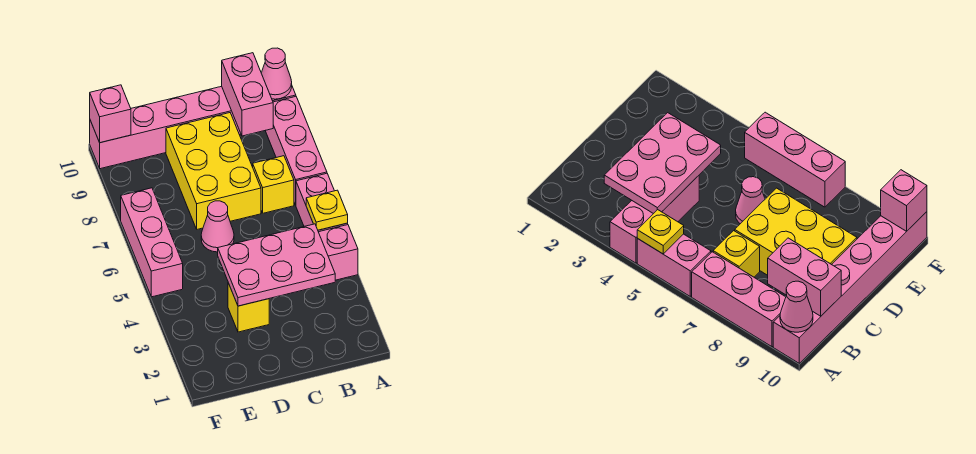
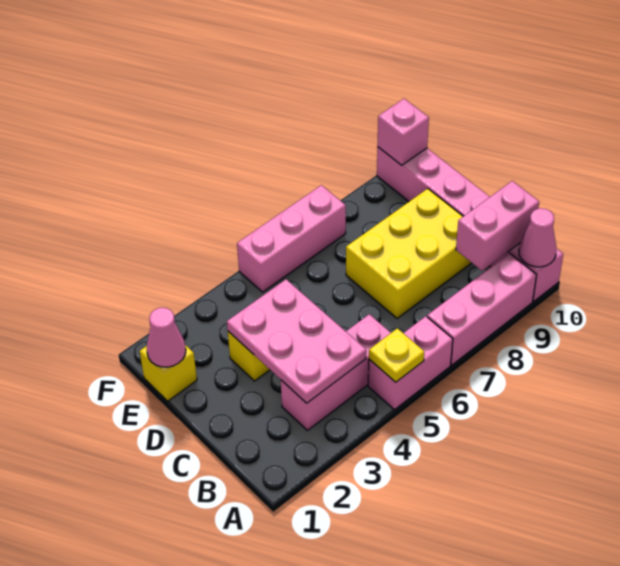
pink 1x3 brick [319,225,358,280] -> pink 1x3 brick turned to [281,314,391,430]
yellow 1x1 brick [253,156,294,213] -> yellow 1x1 brick moved to [140,345,197,401]
pink 1x1 cone [201,201,234,252] -> pink 1x1 cone moved to [147,308,186,367]

